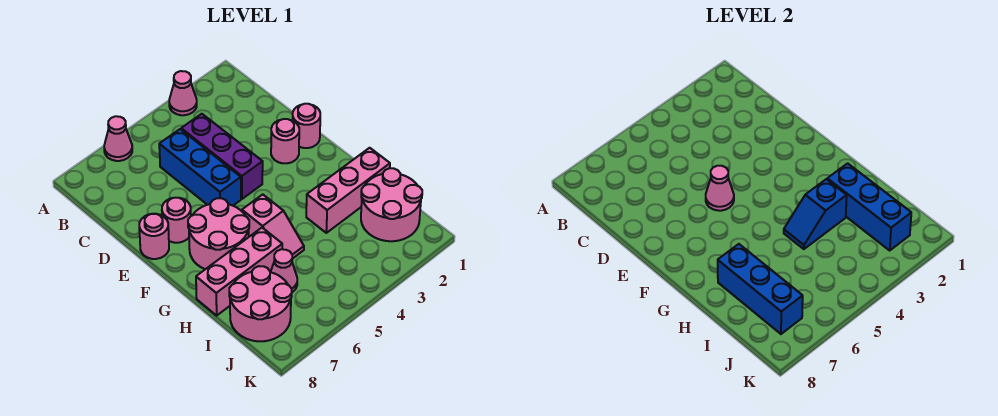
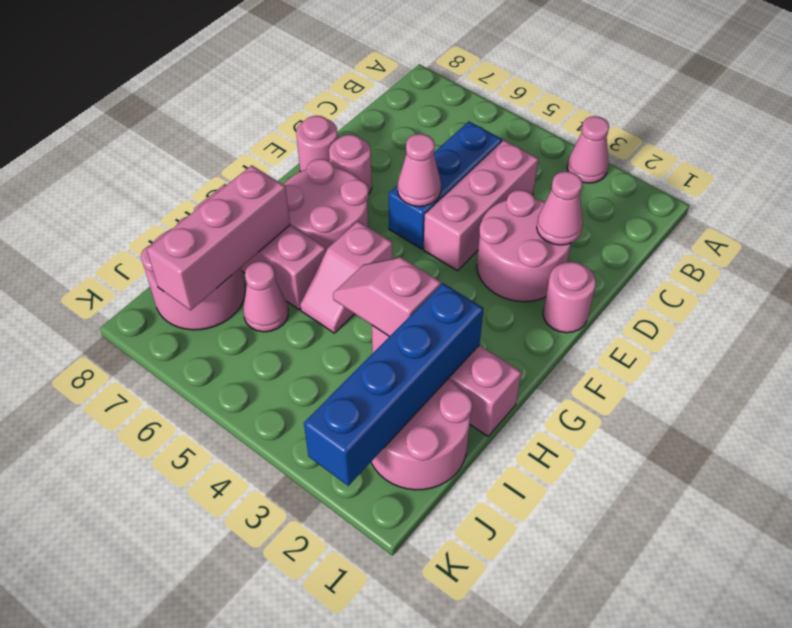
pink 1x1 cone [104,116,132,161] -> pink 1x1 cone moved to [537,171,583,245]
purple 1x3 brick [181,114,263,199] -> pink 1x3 brick [424,140,538,271]
pink 1x1 round brick [271,119,299,163] -> pink 2x2 round brick [477,190,571,302]
blue 1x3 brick [827,163,911,250] -> blue 1x4 brick [304,283,484,486]
blue 1x2 slope [784,179,847,249] -> pink 1x2 slope [333,257,441,337]
blue 1x3 brick [718,244,803,334] -> pink 1x3 brick [147,165,290,310]

